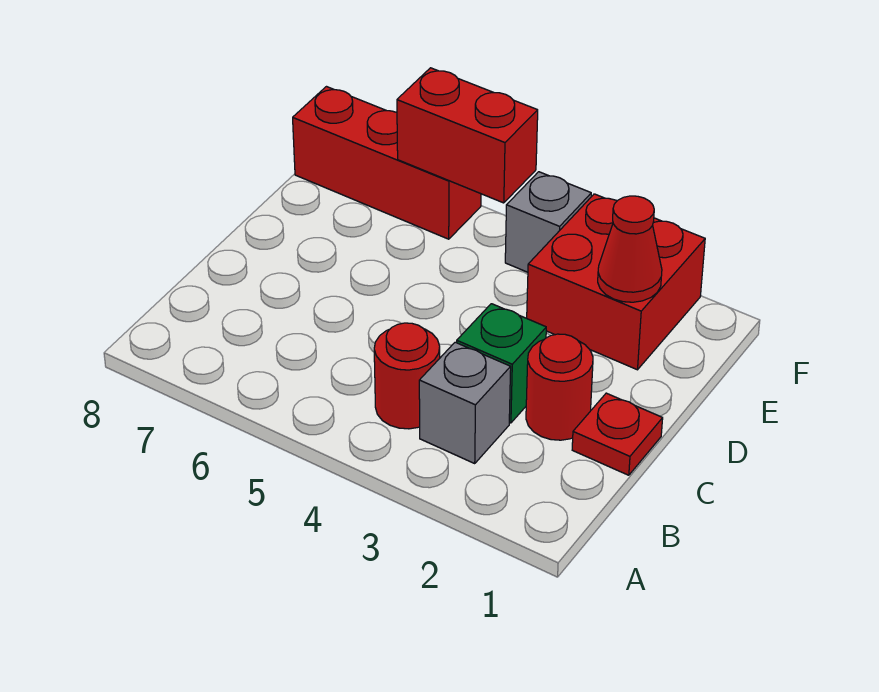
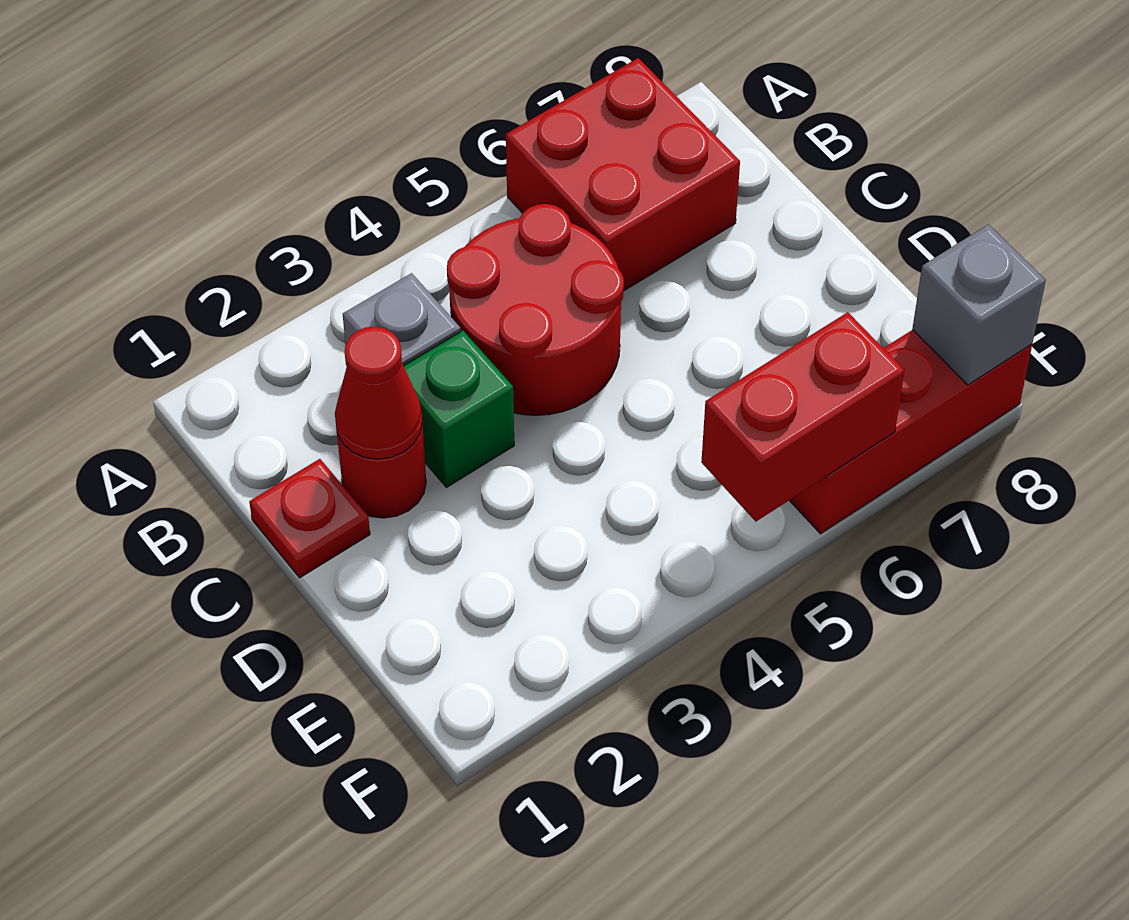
red 1x1 round brick [374,323,440,429] -> red 2x2 round brick [447,204,624,415]
red 2x2 brick [527,194,705,370] -> red 2x2 brick moved to [506,58,740,291]
red 1x1 cone [598,196,662,302] -> red 1x1 cone moved to [335,327,422,459]
grey 1x1 brick [505,172,591,272] -> grey 1x1 brick moved to [912,224,1046,385]

